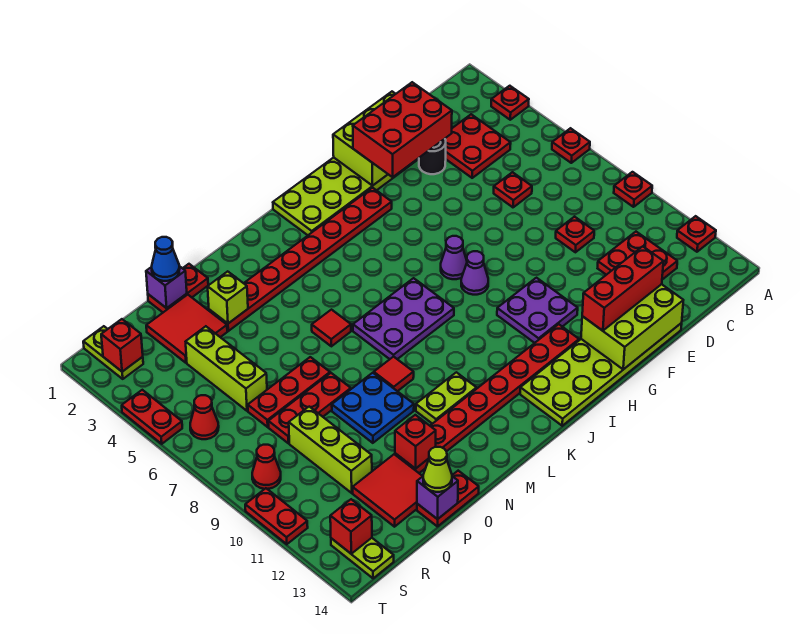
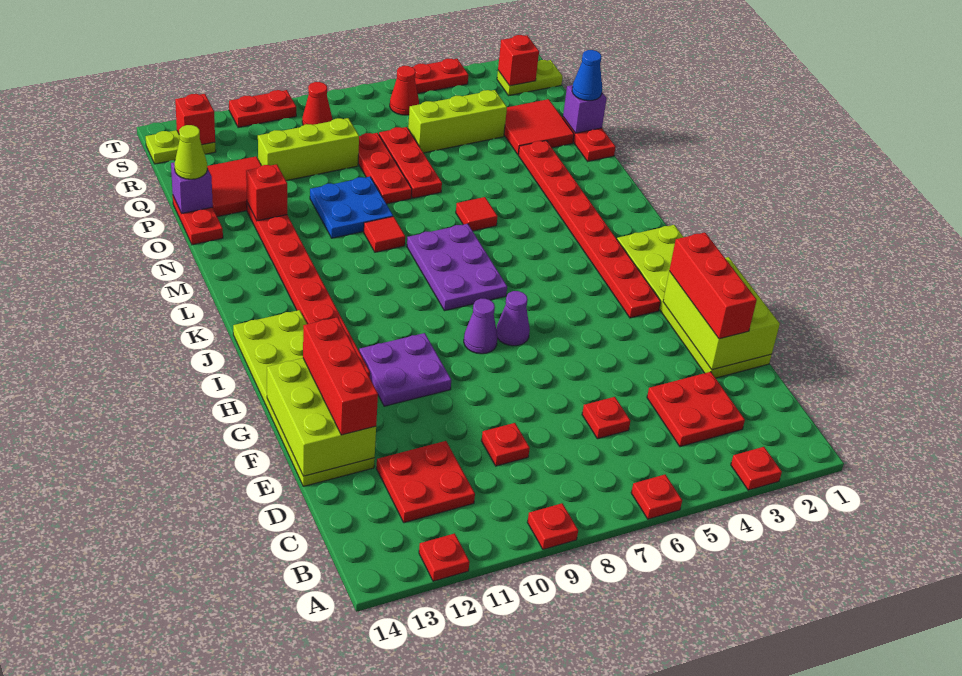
red 2x3 brick [353,82,452,177] -> red 1x3 brick [669,233,757,339]
black 1x1 round brick [419,139,446,174] -> none
lime 1x2 plate [416,372,477,424] -> none
lime 1x1 brick [208,271,248,323] -> none

